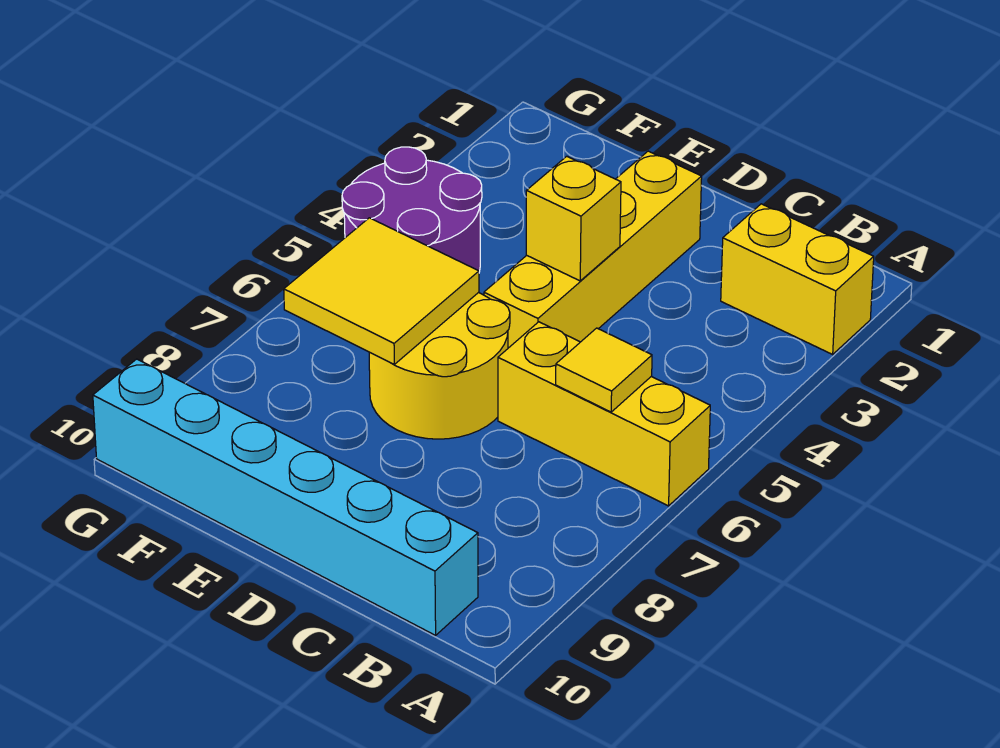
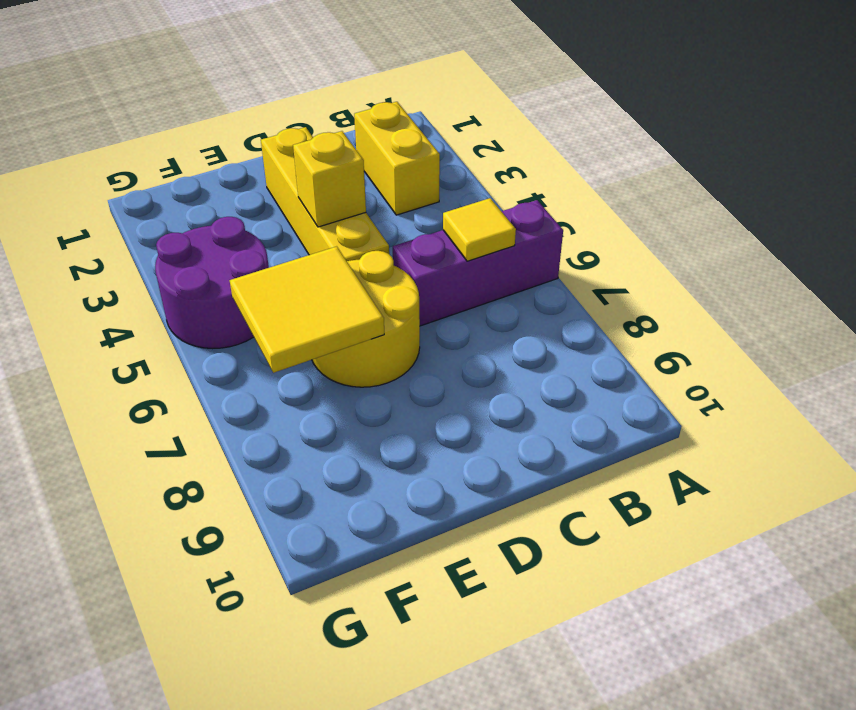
yellow 1x2 brick [721,204,874,354] -> yellow 1x2 brick turned to [354,102,440,215]
yellow 1x3 brick [498,322,710,506] -> purple 1x3 brick [393,200,563,326]
cyan 1x6 brick [93,359,478,635] -> none

